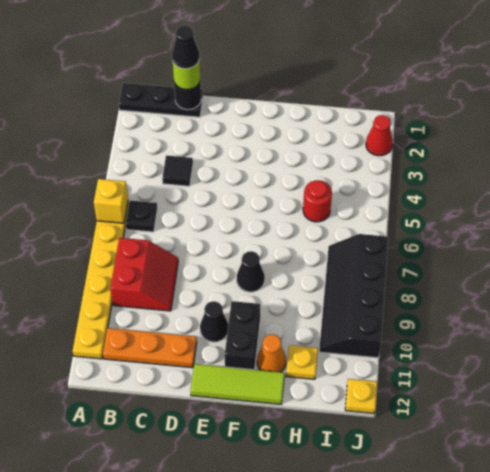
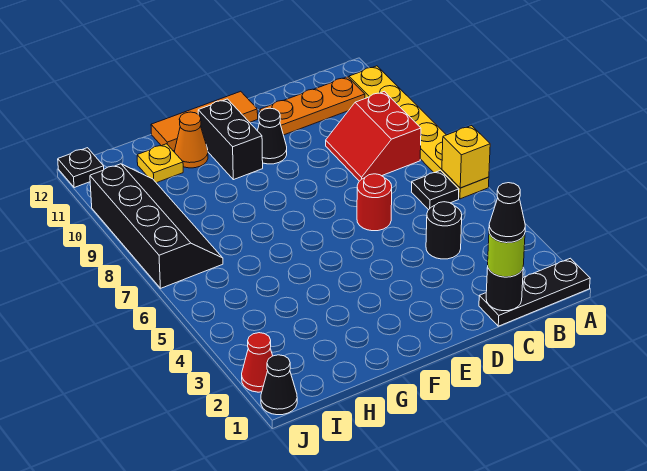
black 1x1 tile [162,155,193,186] -> black 1x1 round brick [426,202,462,259]
lime 1x3 tile [191,364,285,404] -> orange 1x3 tile [151,91,258,151]
black 1x1 cone [237,251,265,292] -> black 1x1 cone moved to [261,355,297,415]
red 1x1 round brick [303,180,332,222] -> red 1x1 round brick moved to [357,174,392,231]
yellow 1x1 plate [345,379,378,414] -> black 1x1 plate [58,148,104,188]

